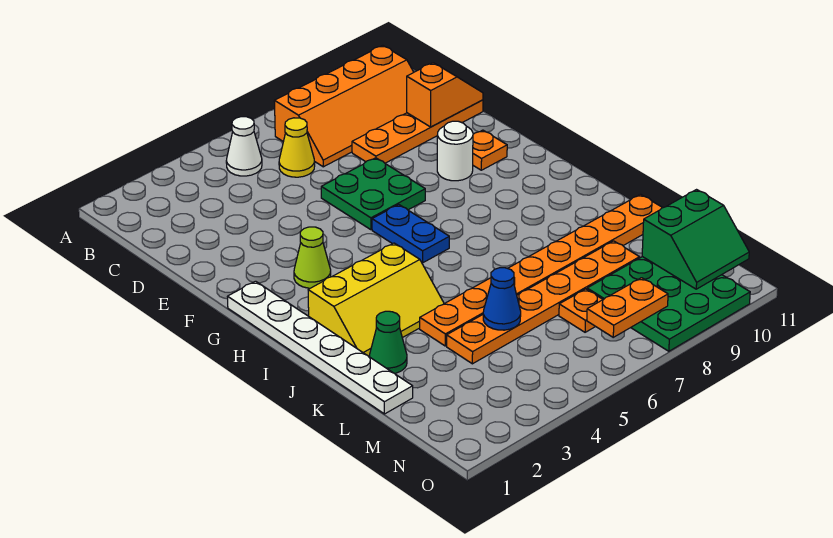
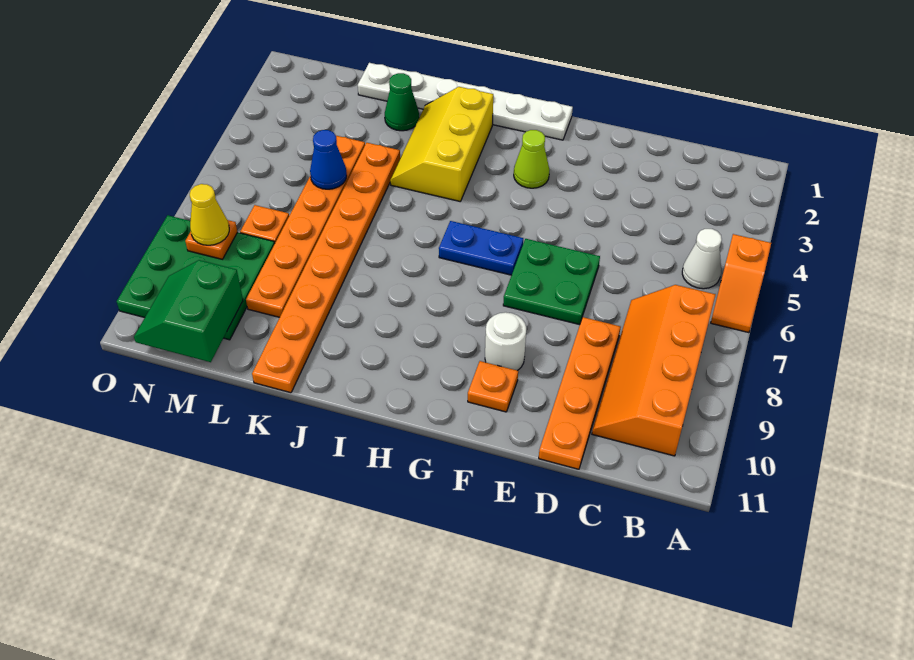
yellow 1x1 cone [279,118,315,177] -> yellow 1x1 cone moved to [190,184,229,245]
orange 1x2 slope [407,63,483,127] -> orange 1x2 slope moved to [711,234,771,333]
orange 1x2 plate [587,278,668,337] -> orange 1x1 plate [185,220,237,259]

